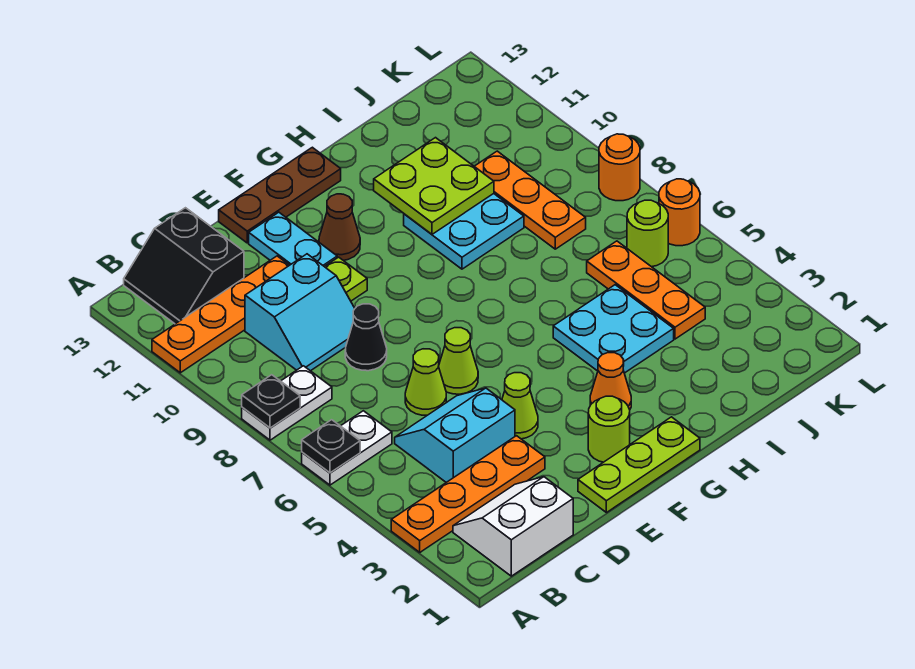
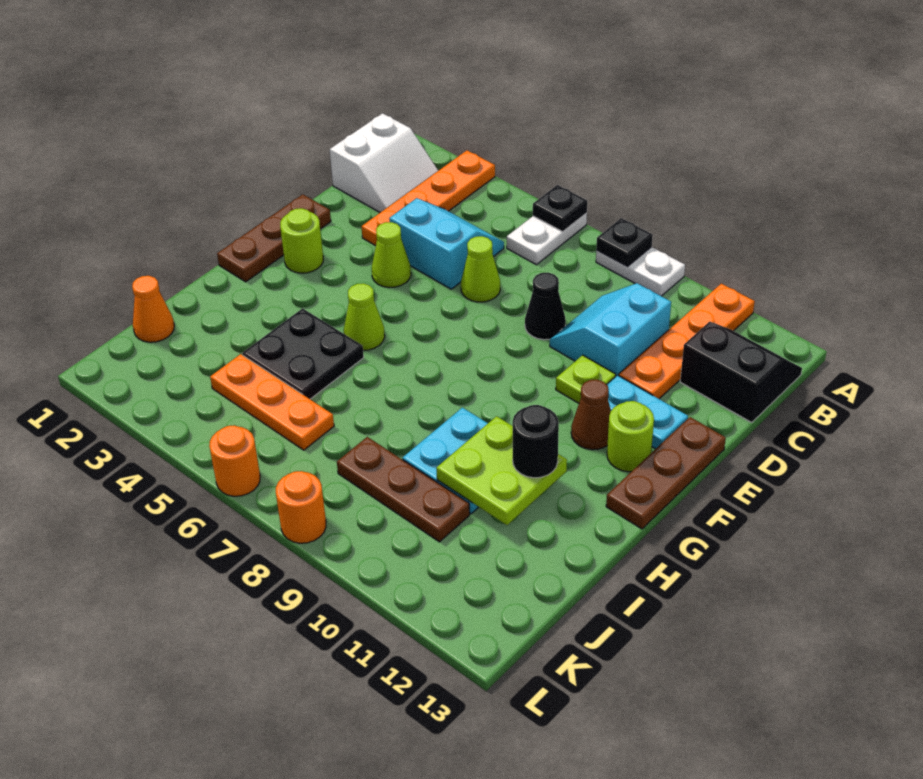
white 1x2 plate [242,366,332,440] -> white 1x2 plate turned to [596,247,685,296]
cyan 2x2 slope [395,388,515,482] -> cyan 2x2 slope turned to [389,198,504,289]
lime 1x3 plate [578,417,700,513] -> brown 1x3 plate [217,194,331,282]
lime 1x1 cone [438,328,478,394] -> lime 1x1 cone moved to [344,283,385,350]
orange 1x1 cone [590,353,631,410] -> orange 1x1 cone moved to [132,276,174,342]
cyan 2x2 plate [553,285,674,373] -> black 2x2 plate [242,308,364,399]
none -> black 1x1 round brick [513,405,559,478]
orange 1x3 plate [474,151,586,249] -> brown 1x3 plate [337,437,470,542]
lime 1x1 round brick [627,200,668,267] -> lime 1x1 round brick moved to [607,401,654,472]

